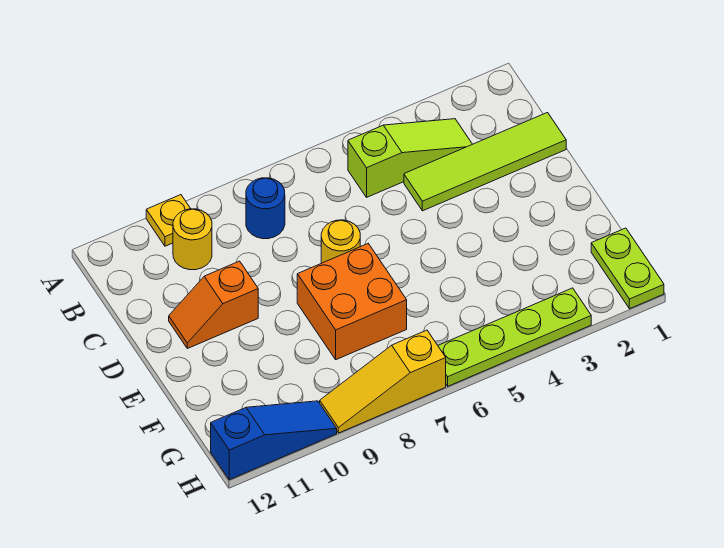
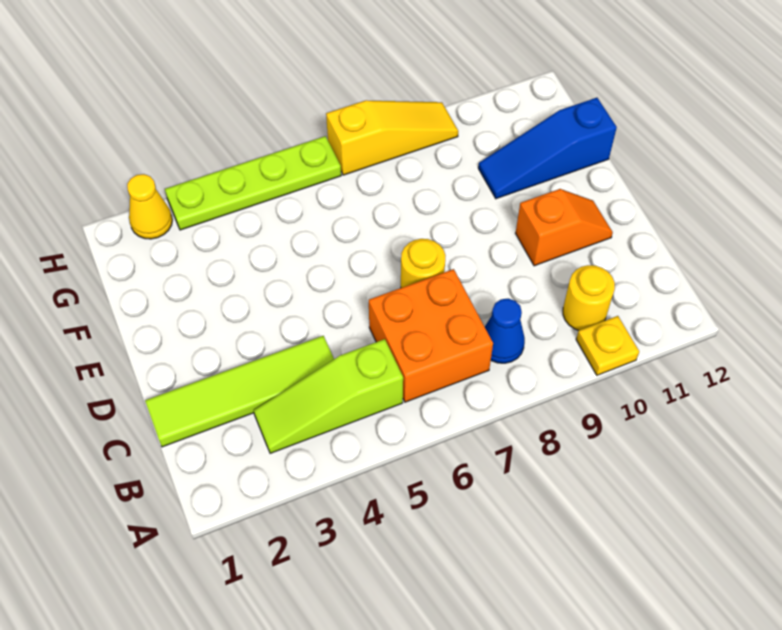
blue 1x1 round brick [246,178,285,239] -> blue 1x1 cone [485,299,525,363]
orange 2x2 brick [297,244,407,360] -> orange 2x2 brick moved to [369,269,493,402]
lime 1x2 plate [591,228,664,309] -> none
none -> yellow 1x1 cone [127,174,172,239]
blue 1x3 slope [211,401,337,480] -> blue 1x3 slope moved to [478,98,617,199]

